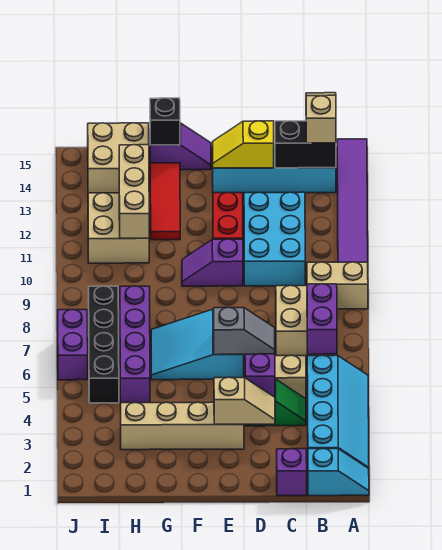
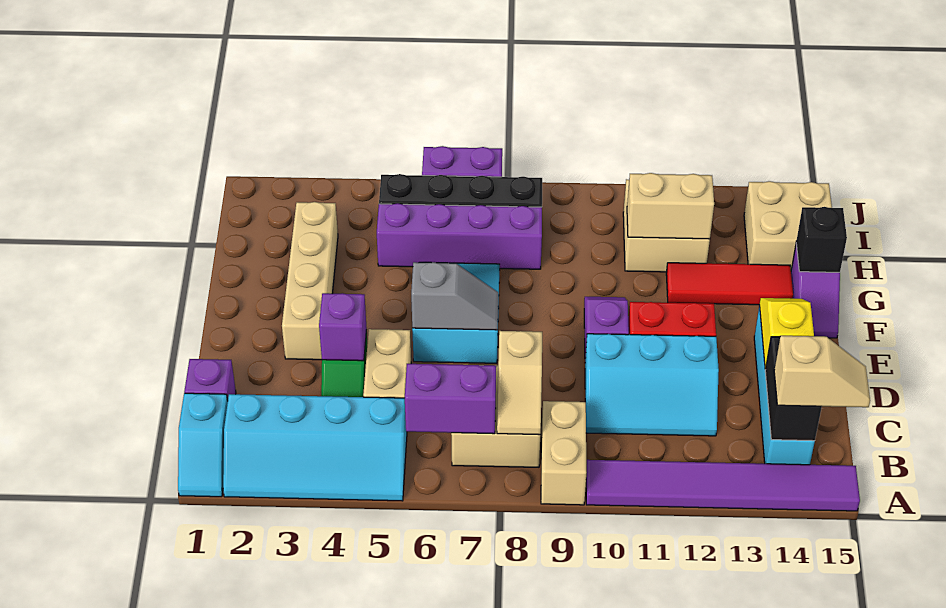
cyan 2x3 brick [244,192,305,286] -> cyan 2x3 slope [585,334,719,436]
tan 1x2 slope [214,377,275,424] -> tan 1x2 slope moved to [497,331,542,435]
grey 1x2 slope [214,307,275,355] -> grey 1x2 slope turned to [411,262,498,330]
tan 1x3 brick [119,145,149,238] -> tan 1x2 brick [627,173,714,239]

